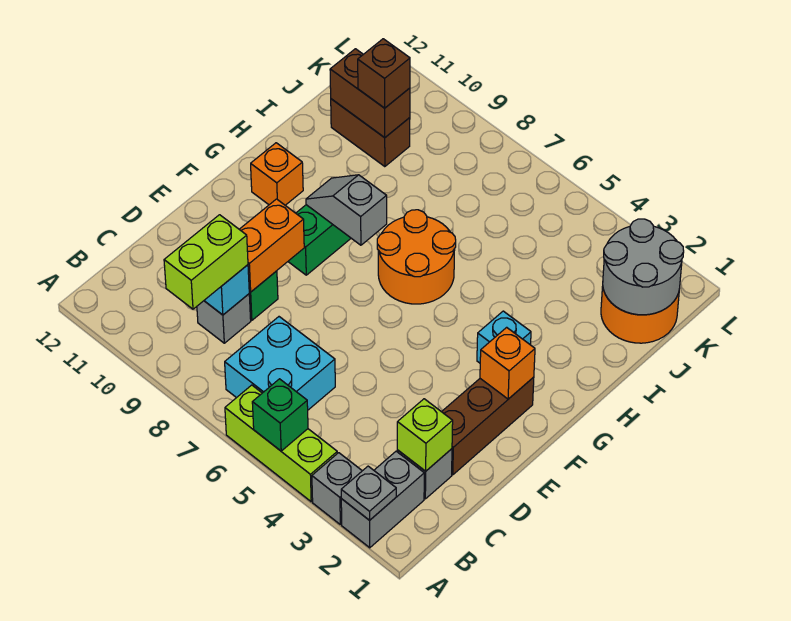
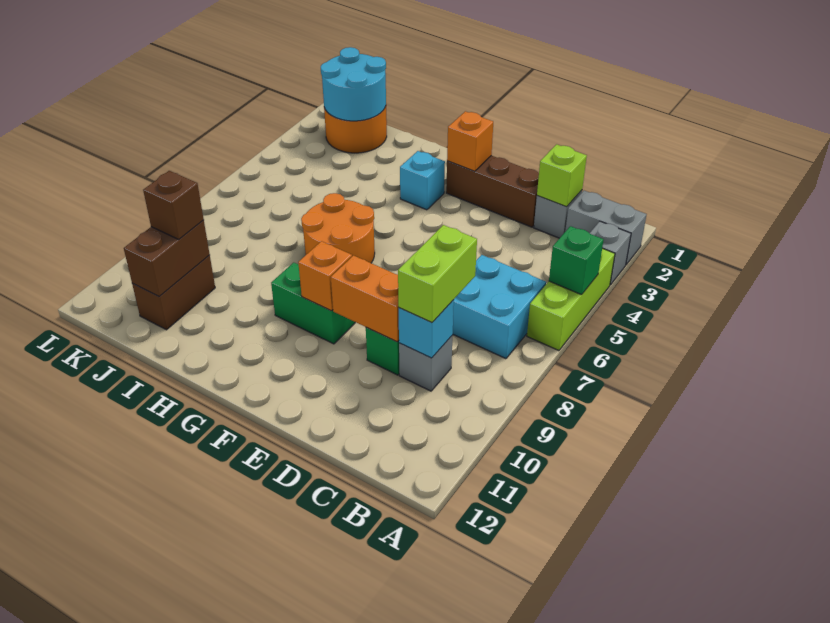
grey 1x1 plate [341,466,396,520] -> none
lime 1x2 brick [164,215,248,309] -> lime 1x2 brick turned to [398,225,477,323]
grey 1x2 slope [306,175,387,245] -> none
orange 1x1 brick [251,143,303,205] -> orange 1x1 brick moved to [298,241,352,311]
grey 2x2 round brick [603,219,684,315] -> cyan 2x2 round brick [321,47,386,121]

